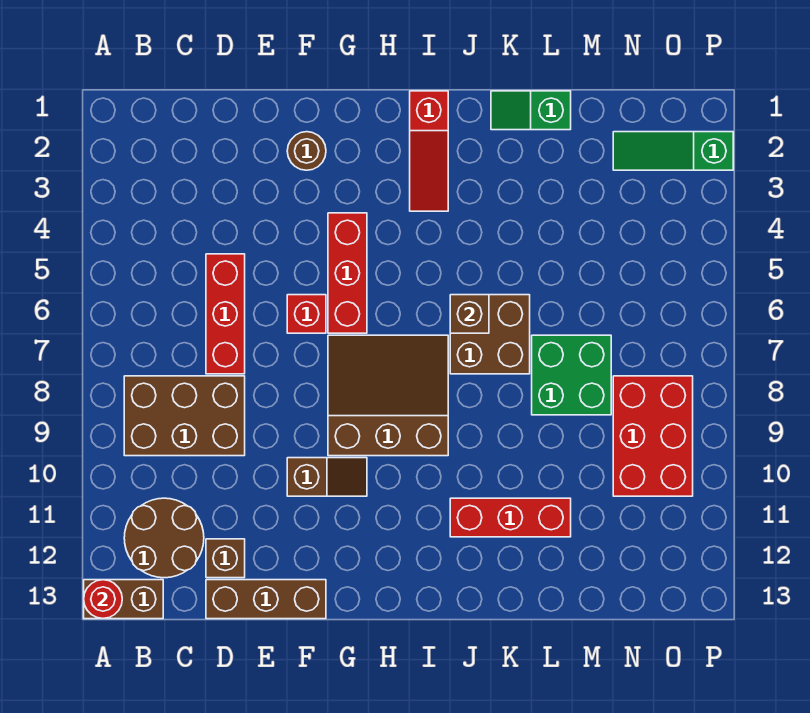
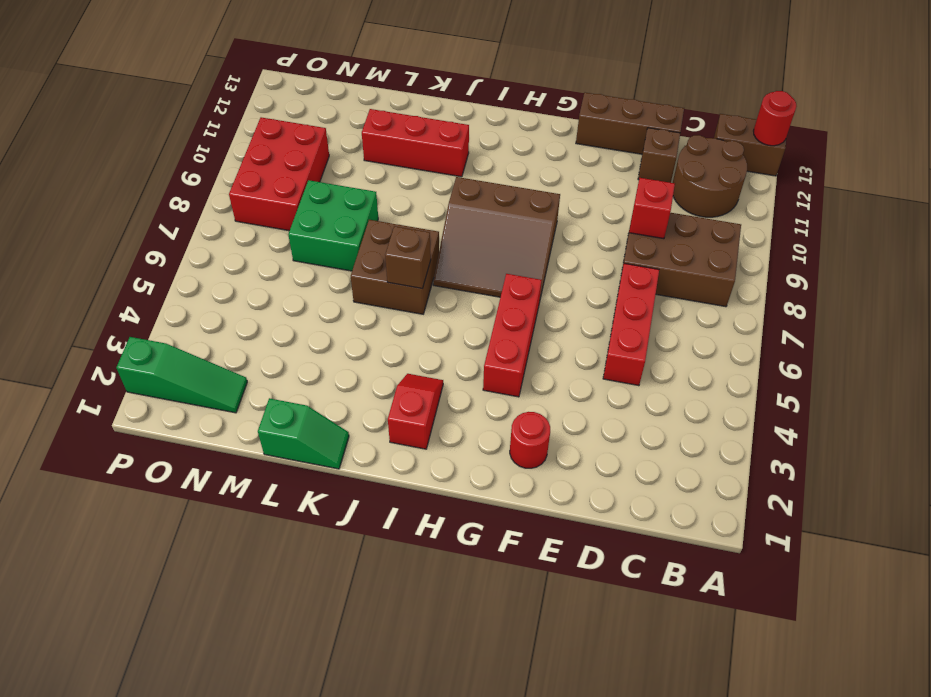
brown 1x1 round brick [287,132,326,170] -> red 1x1 round brick [510,412,550,468]
red 1x1 brick [287,295,326,333] -> red 1x1 brick moved to [629,178,675,239]
brown 1x2 slope [287,458,367,496] -> none
red 1x3 slope [410,91,448,211] -> red 1x2 slope [388,374,443,449]

